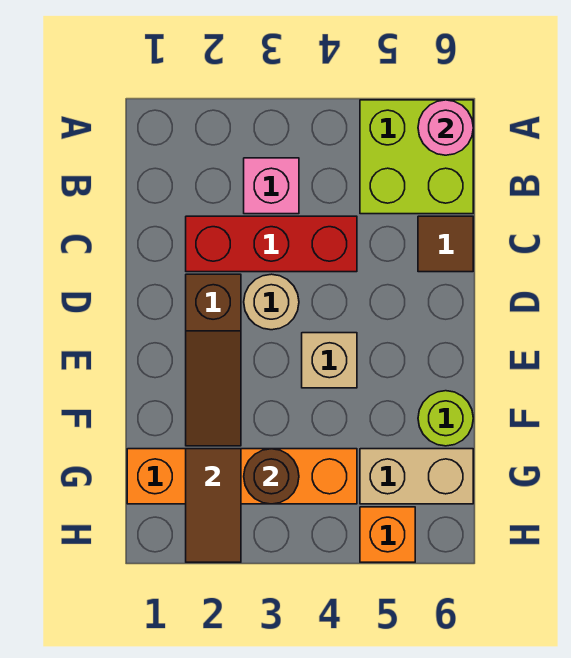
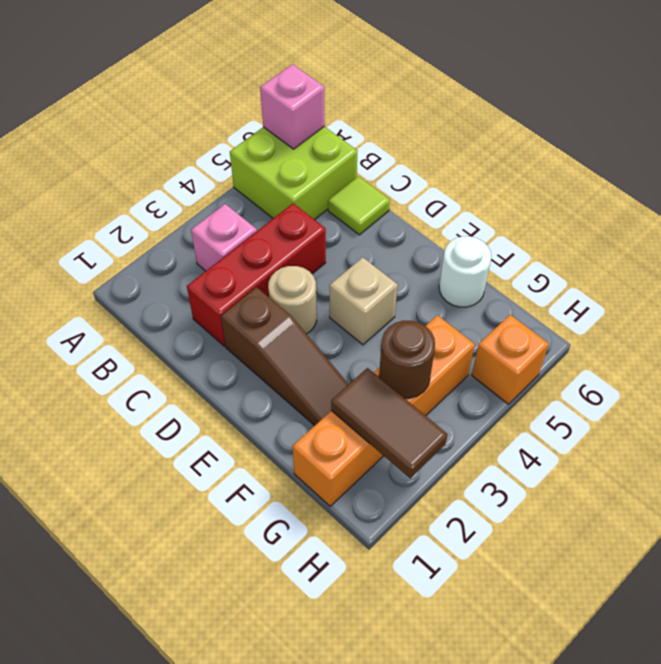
pink 1x1 round brick [418,100,473,155] -> pink 1x1 brick [260,64,325,149]
brown 1x1 tile [418,216,473,272] -> lime 1x1 tile [328,176,390,235]
lime 1x1 round brick [418,391,473,446] -> white 1x1 round brick [439,236,491,307]
tan 1x2 brick [360,449,473,504] -> none

